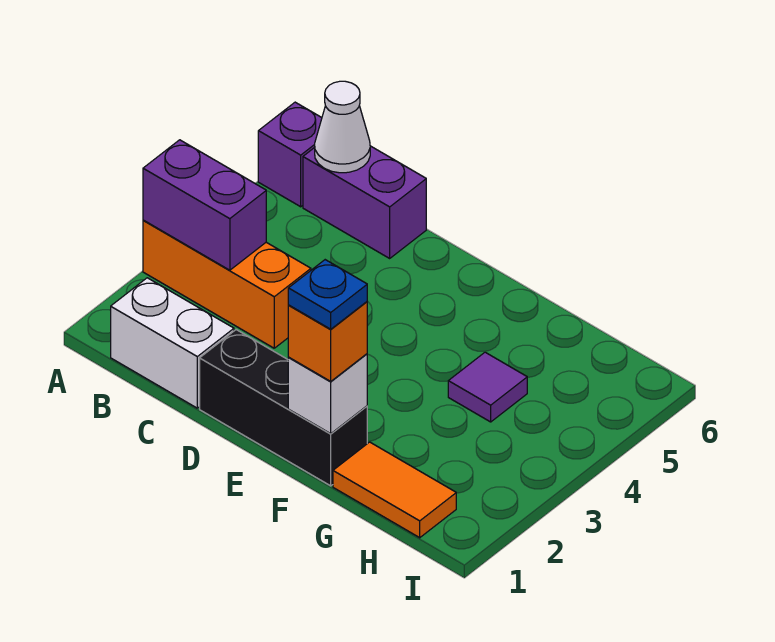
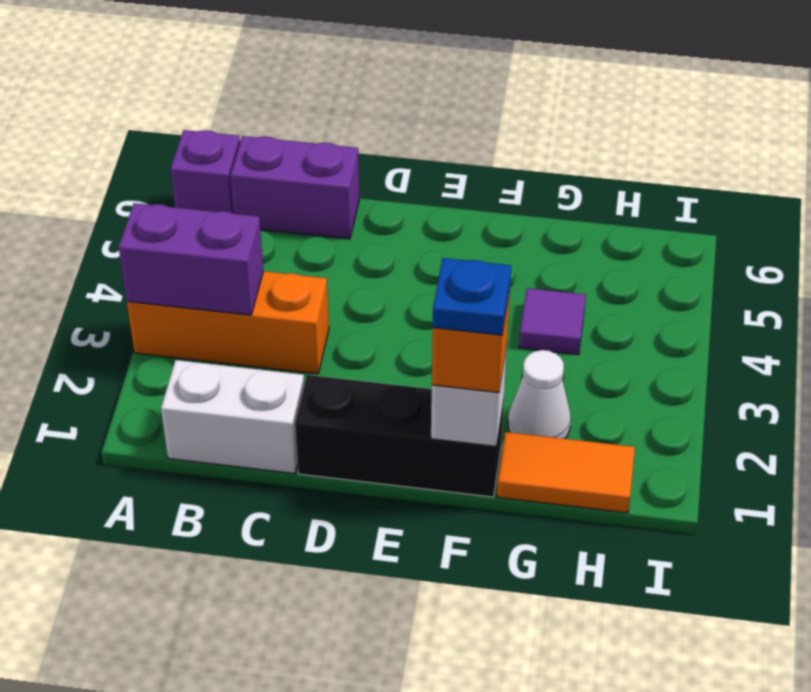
white 1x1 cone [315,81,370,173] -> white 1x1 cone moved to [508,350,571,439]

